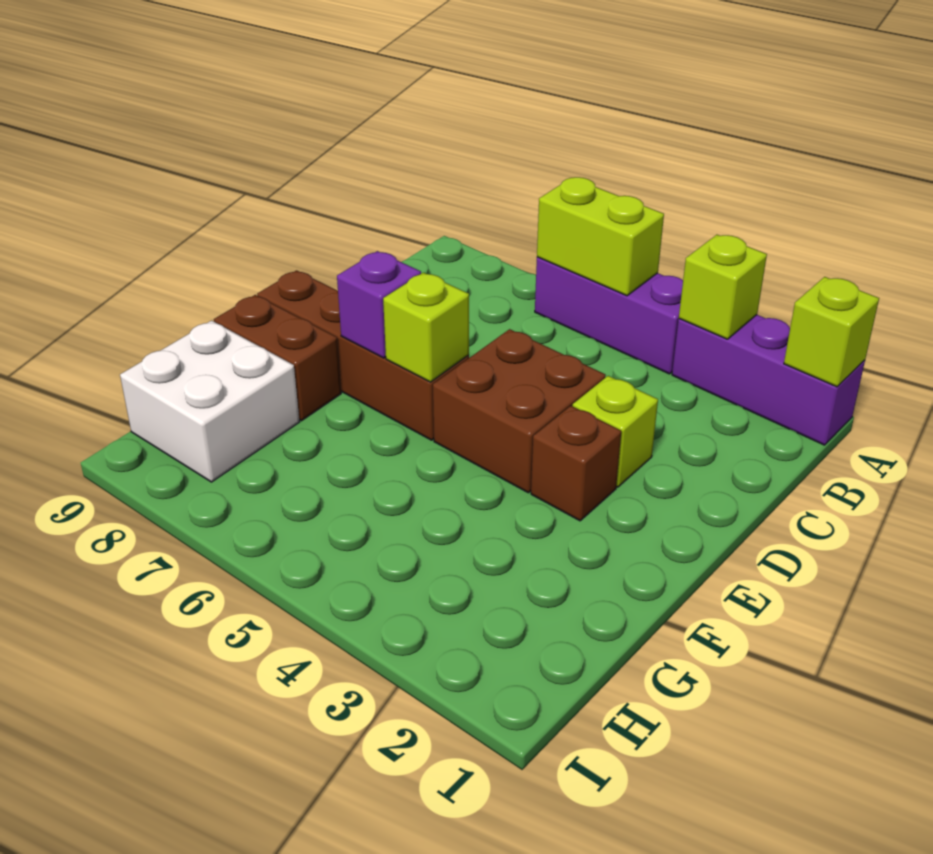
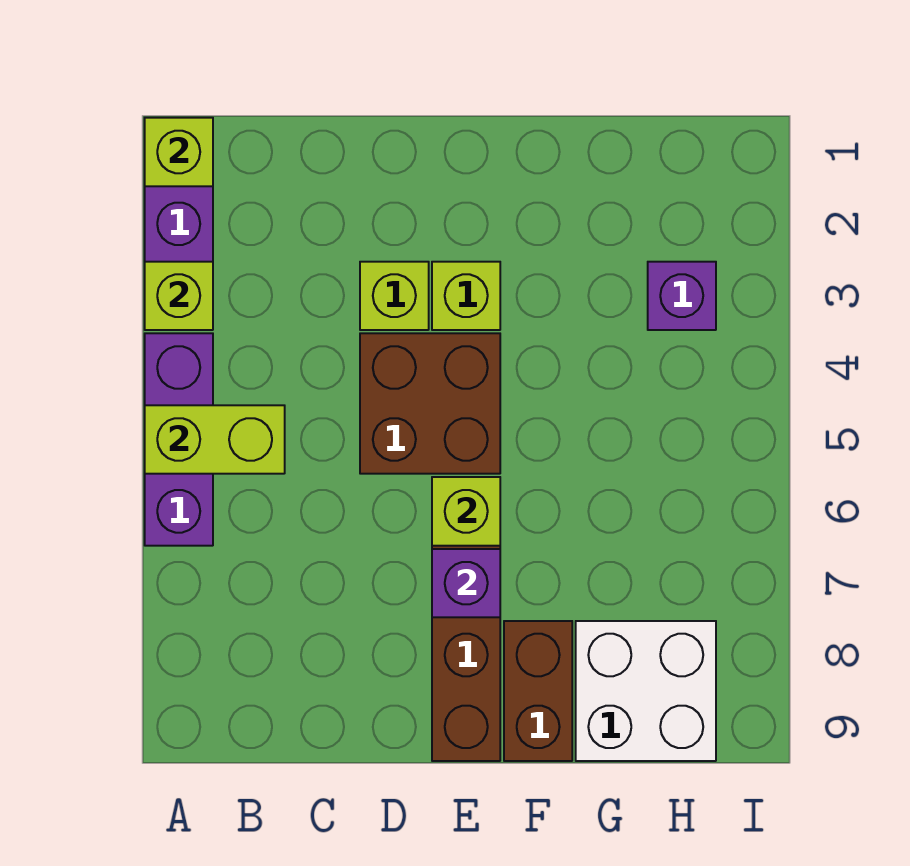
lime 1x2 brick [537,177,664,296] -> lime 1x2 brick turned to [145,405,285,474]
brown 1x1 brick [531,406,621,521] -> lime 1x1 brick [432,262,500,330]
none -> purple 1x1 brick [648,262,716,330]

